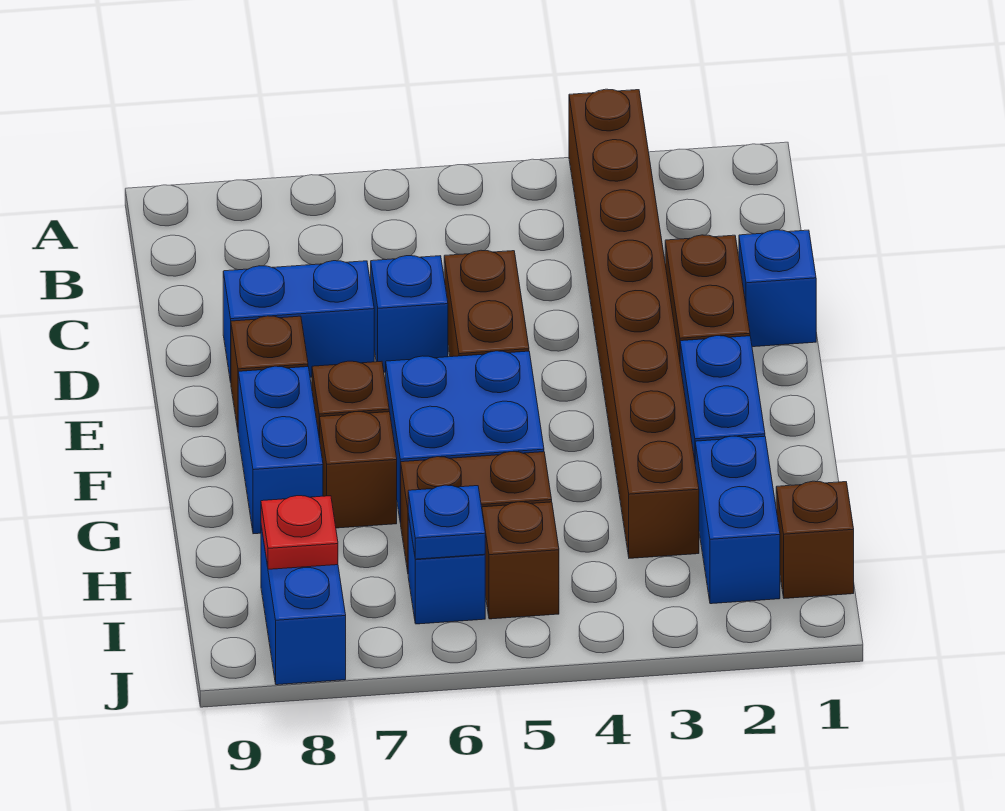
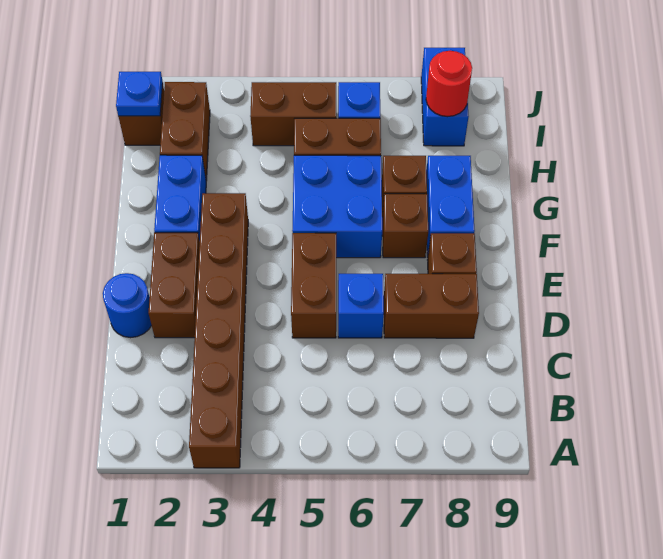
brown 1x8 brick [569,89,699,558] -> brown 1x6 brick [189,193,248,468]
blue 1x1 brick [739,230,816,347] -> blue 1x1 round brick [103,273,152,338]
blue 1x2 brick [223,261,374,382] -> brown 1x2 brick [384,274,479,338]
blue 1x2 brick [695,436,780,604] -> brown 1x2 brick [160,82,210,181]
brown 1x1 brick [482,502,559,619] -> brown 1x2 brick [250,82,336,146]
blue 1x1 plate [408,485,485,559] -> blue 1x1 plate moved to [116,72,163,116]
red 1x1 plate [261,496,338,569] -> red 1x1 round brick [426,51,472,117]

